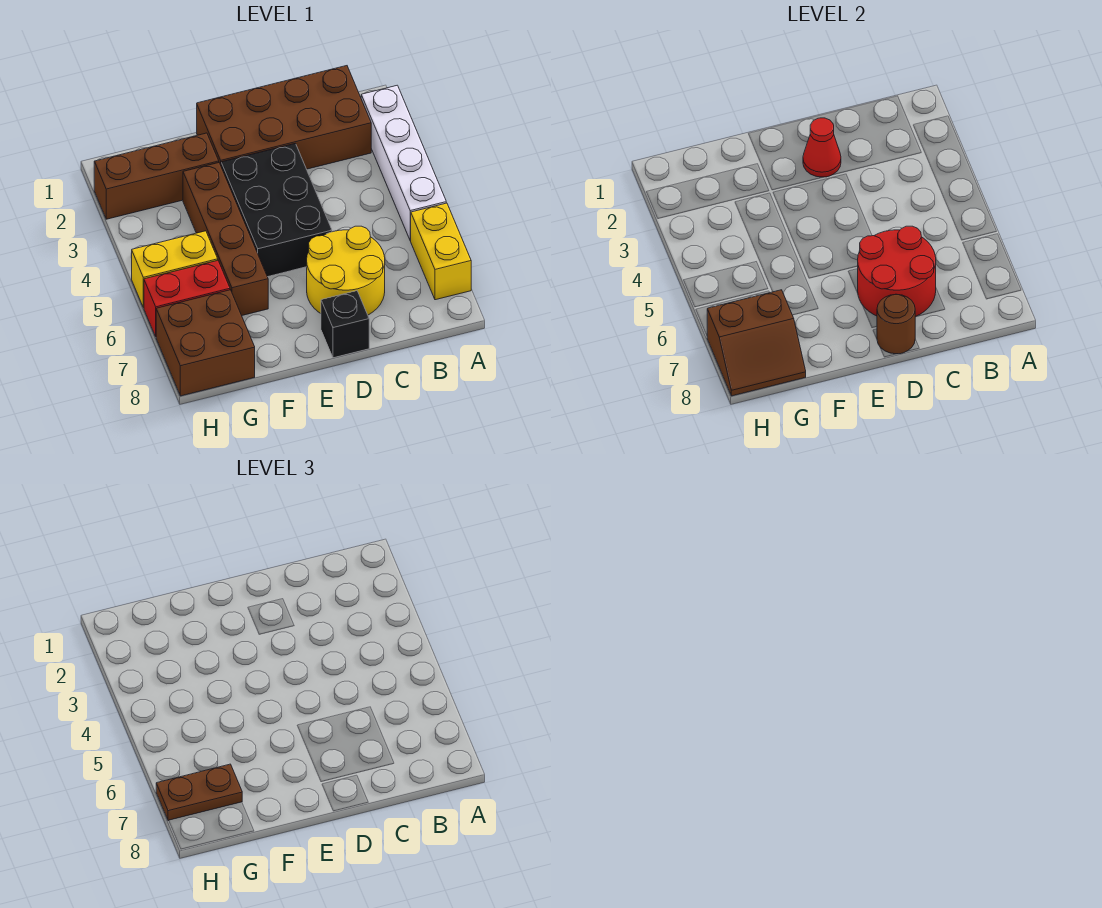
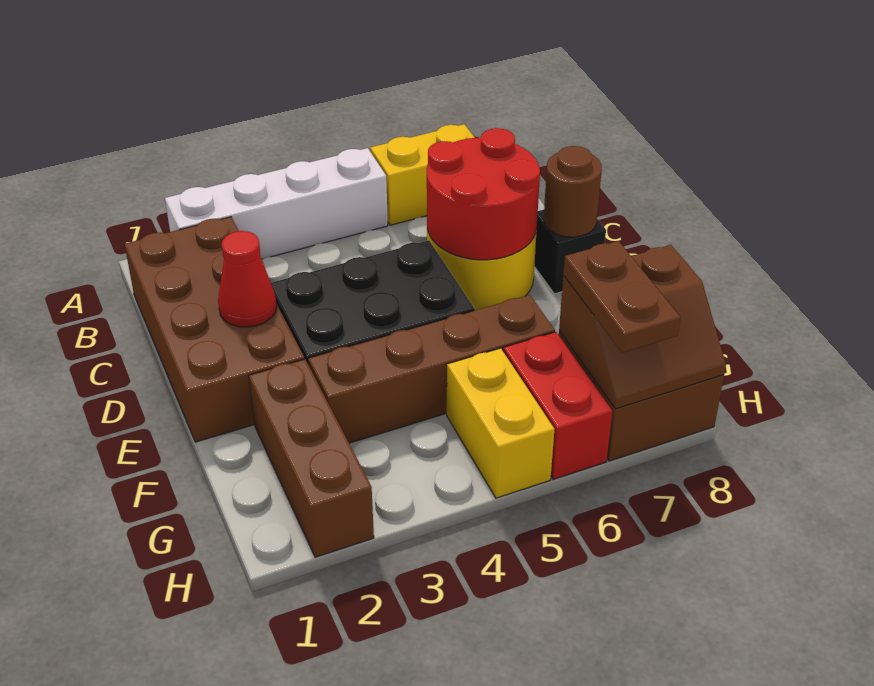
brown 2x2 slope [707,290,806,396] -> brown 2x2 slope turned to [559,245,726,409]

